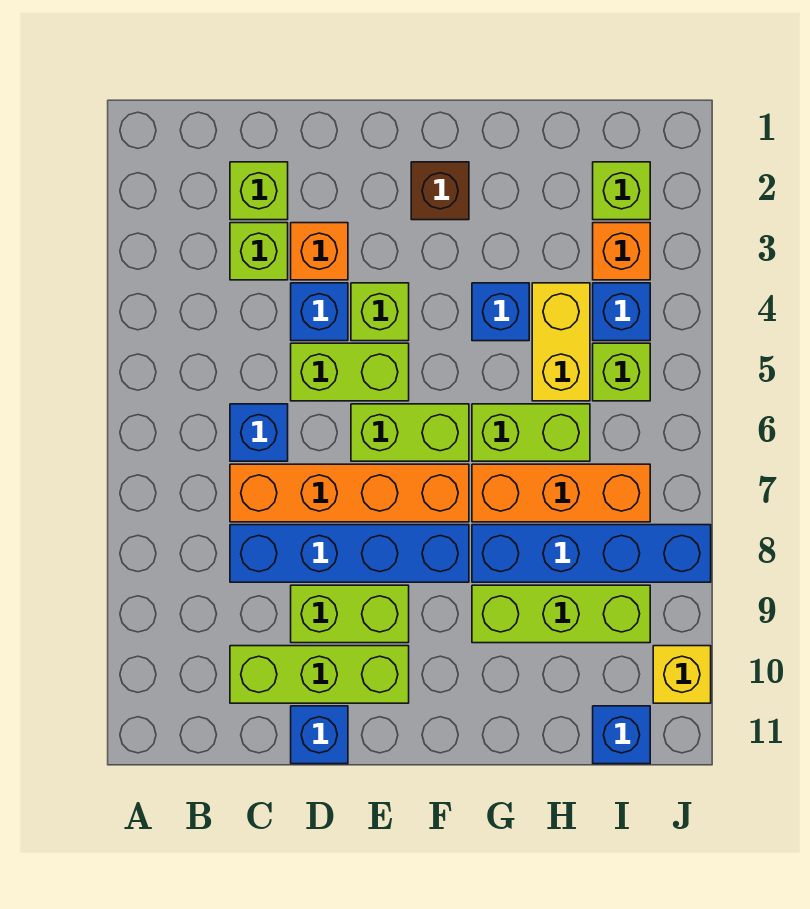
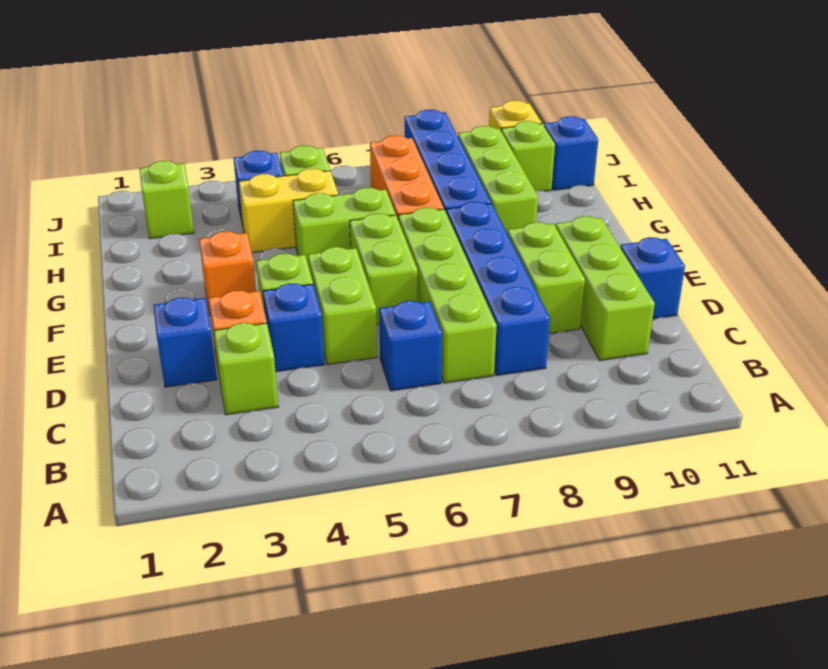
lime 1x1 brick [230,162,288,220] -> lime 1x1 brick moved to [501,121,555,191]
orange 1x4 brick [230,464,469,522] -> lime 1x4 brick [398,207,497,383]
brown 1x1 brick [411,162,469,220] -> none
blue 1x1 brick [472,283,529,341] -> blue 1x1 brick moved to [154,298,217,387]
lime 1x2 brick [472,404,590,461] -> lime 1x2 brick turned to [293,188,396,262]
orange 1x1 brick [593,223,650,280] -> orange 1x1 brick moved to [199,231,256,315]

